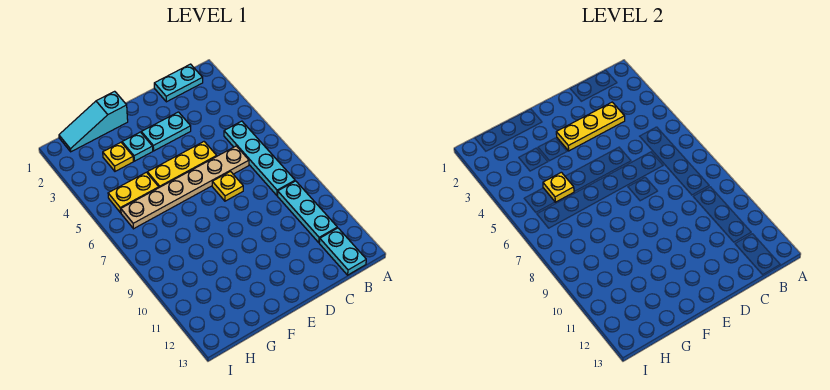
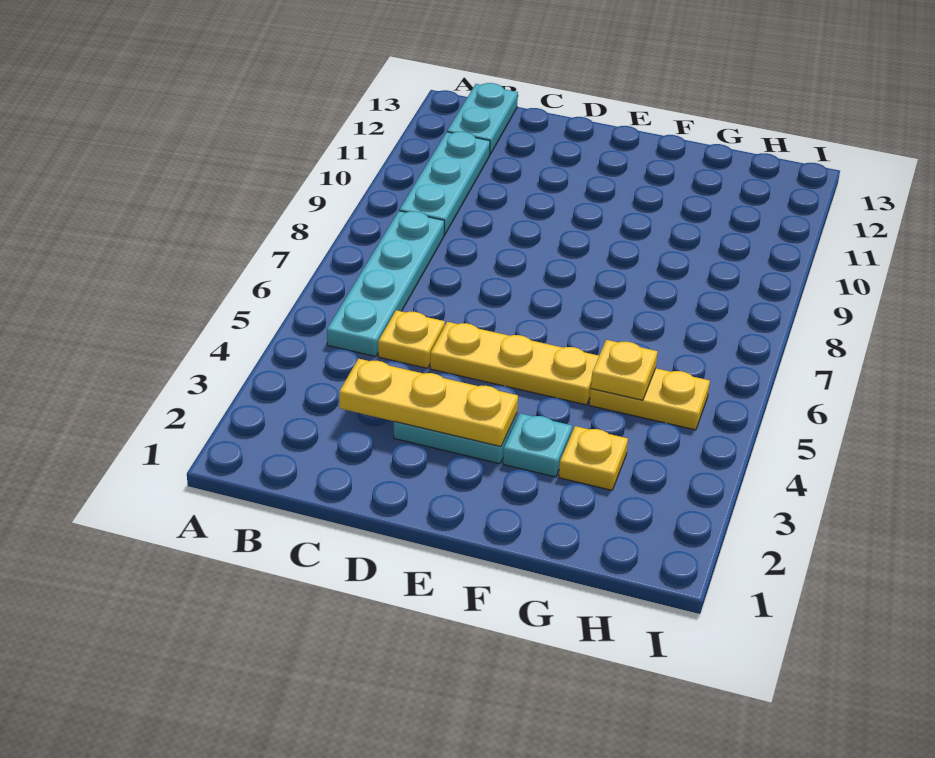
cyan 1x2 plate [154,64,203,102] -> none
tan 1x6 plate [121,146,249,229] -> none
yellow 1x1 plate [212,172,243,201] -> yellow 1x1 plate moved to [378,310,445,368]
cyan 1x3 slope [59,91,128,152] -> none

